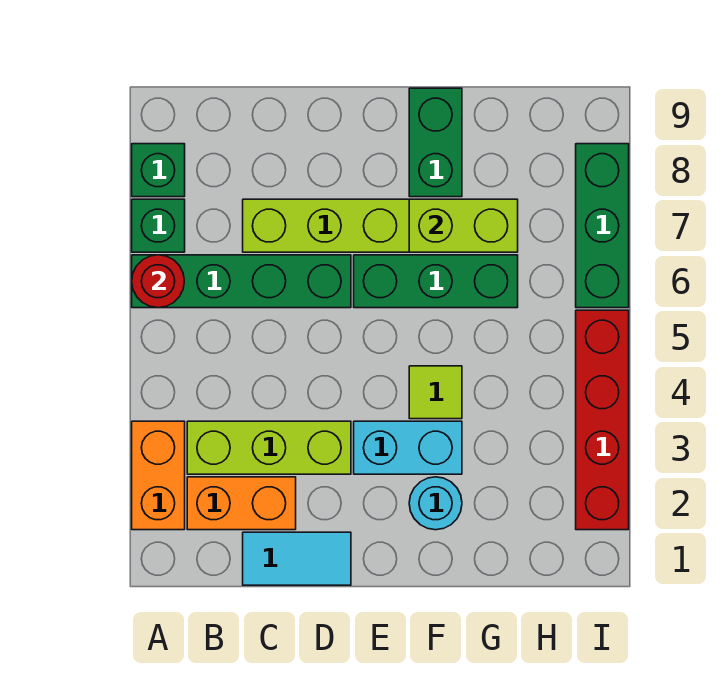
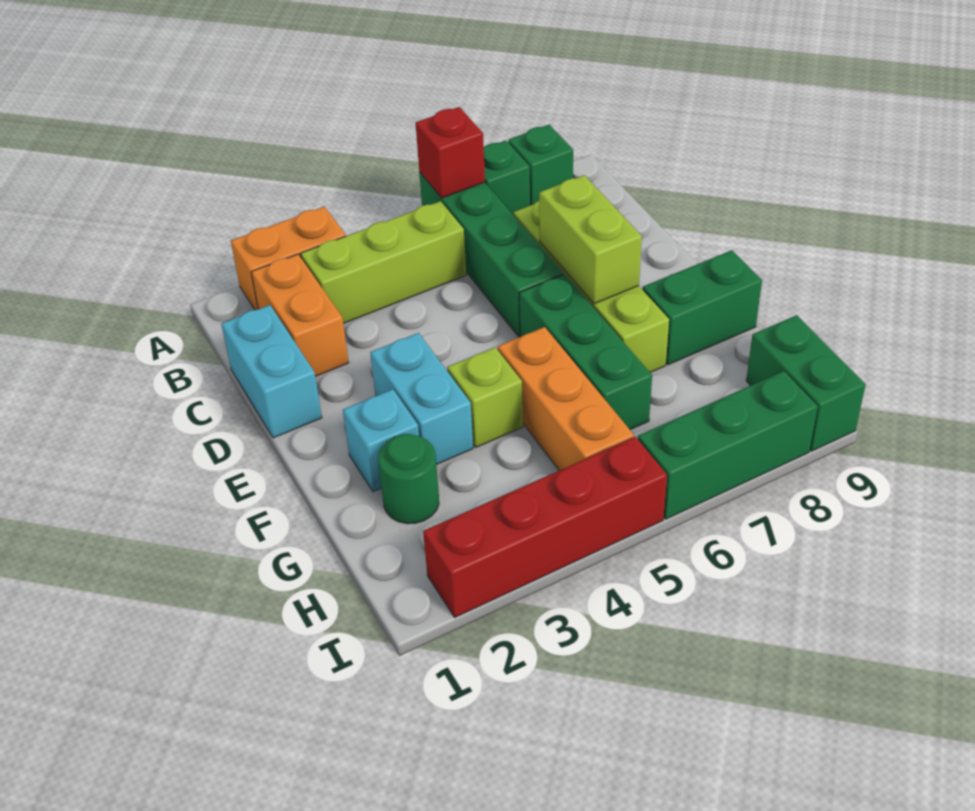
red 1x1 round brick [132,255,184,308] -> red 1x1 brick [416,107,485,198]
lime 1x3 brick [187,421,351,474] -> lime 1x3 brick turned to [301,201,466,324]
cyan 1x2 tile [243,532,351,585] -> cyan 1x2 brick [221,305,322,438]
cyan 1x1 round brick [409,477,462,530] -> cyan 1x1 brick [343,389,419,492]
lime 1x1 tile [409,366,462,419] -> lime 1x1 brick [447,347,523,447]
none -> orange 1x3 brick [498,327,634,470]
lime 1x2 brick [409,199,518,252] -> lime 1x2 brick moved to [539,175,642,304]
none -> green 1x1 round brick [378,434,439,524]
none -> green 1x2 brick [746,315,866,451]

